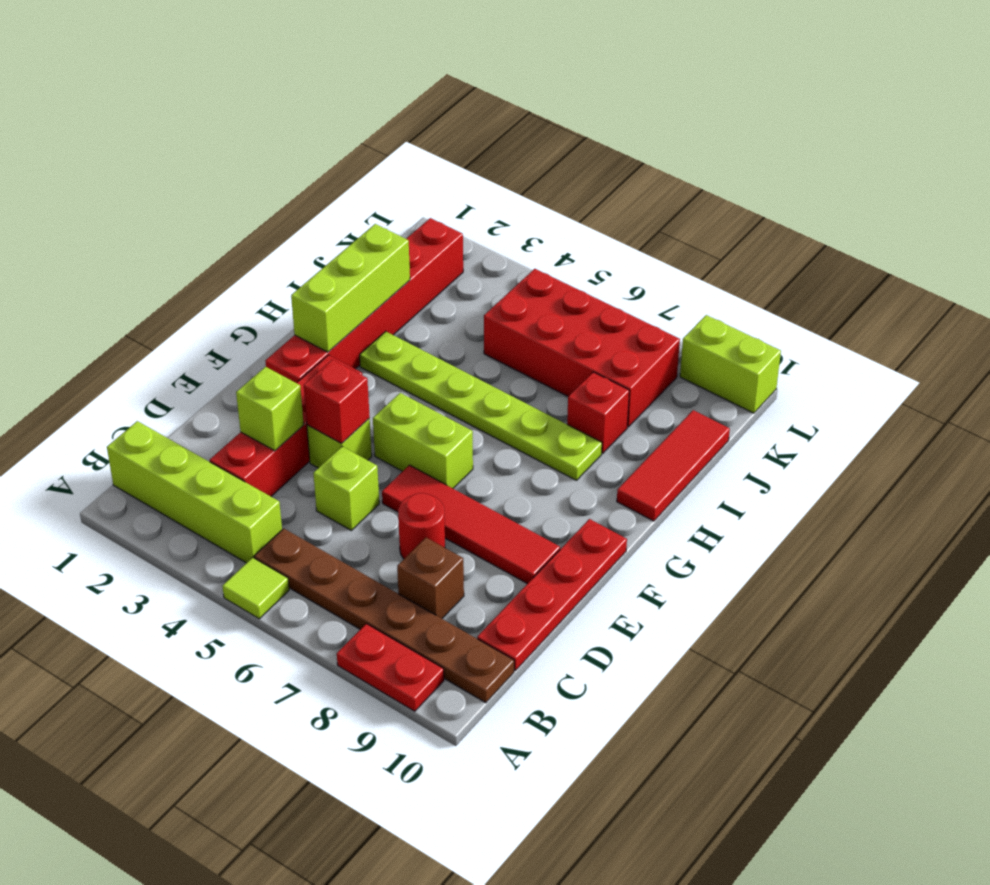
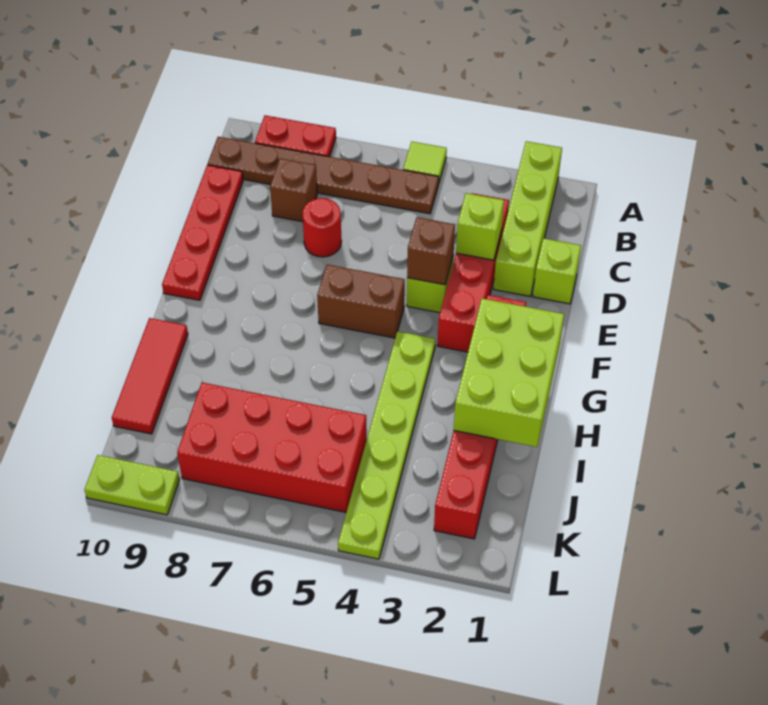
lime 1x4 brick [107,421,282,563] -> lime 1x4 brick turned to [494,141,562,297]
lime 1x1 brick [313,447,379,530] -> lime 1x1 brick moved to [533,238,581,304]
red 1x1 brick [304,360,370,443] -> brown 1x1 brick [407,217,455,285]
red 1x4 tile [382,465,560,584] -> none
lime 1x2 brick [373,393,473,488] -> brown 1x2 brick [317,265,405,338]
lime 1x3 brick [291,224,410,352] -> lime 2x3 brick [454,299,564,447]
lime 1x6 plate [360,331,602,480] -> lime 1x6 plate turned to [338,331,435,559]
red 1x1 brick [567,372,629,453] -> none
lime 1x2 brick [680,315,781,413] -> lime 1x2 plate [84,455,179,515]

